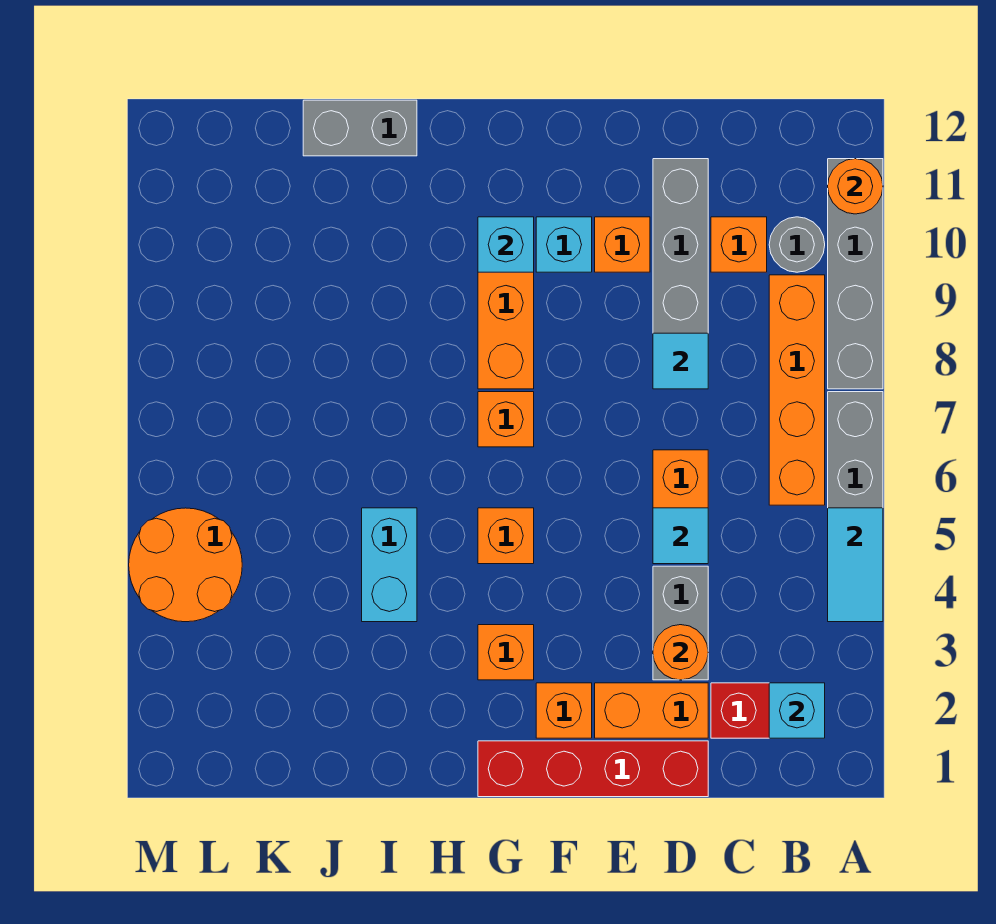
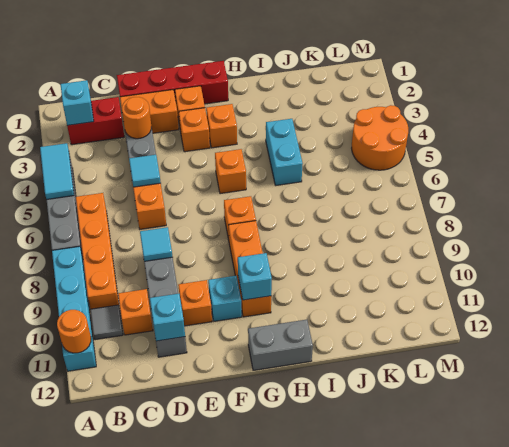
grey 1x4 brick [828,159,883,389] -> cyan 1x4 brick [52,246,96,371]
grey 1x1 round brick [769,217,825,272] -> grey 1x1 tile [90,305,123,340]
none -> cyan 1x1 brick [150,294,185,341]
none -> orange 1x1 brick [179,108,210,152]
grey 1x2 brick [303,100,417,156] -> grey 1x2 brick moved to [248,320,313,370]

